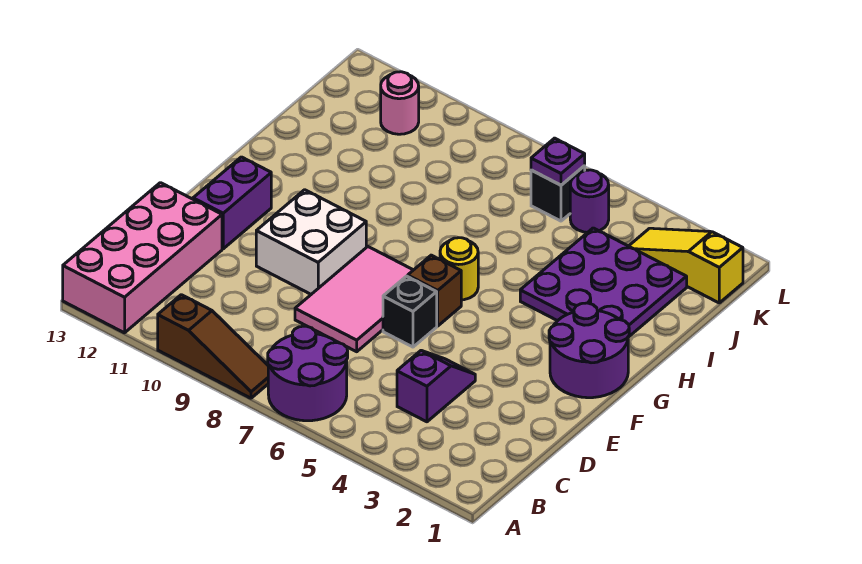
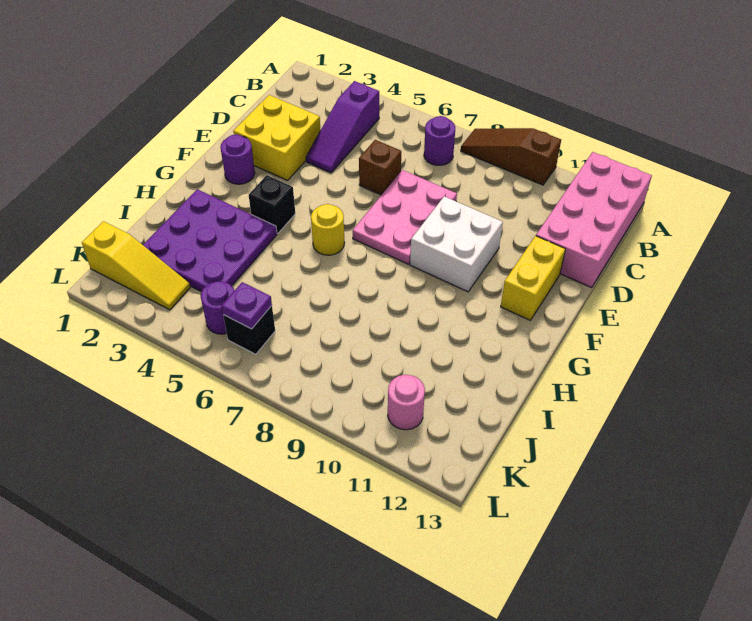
purple 2x2 round brick [268,326,348,421] -> purple 1x1 round brick [424,116,455,165]
purple 1x2 slope [397,351,475,422] -> purple 1x3 slope [306,81,379,173]
none -> yellow 2x2 brick [233,95,320,180]
pink 2x3 tile [295,247,413,352] -> pink 2x3 plate [352,170,457,264]
black 1x1 brick [383,276,437,347] -> black 1x1 brick moved to [249,175,295,234]
purple 1x2 brick [193,157,271,249] -> yellow 1x2 brick [501,236,565,320]
purple 2x2 round brick [549,303,629,398] -> purple 1x1 round brick [220,135,255,184]
brown 1x1 brick [408,255,461,326] -> brown 1x1 brick moved to [359,140,401,195]

